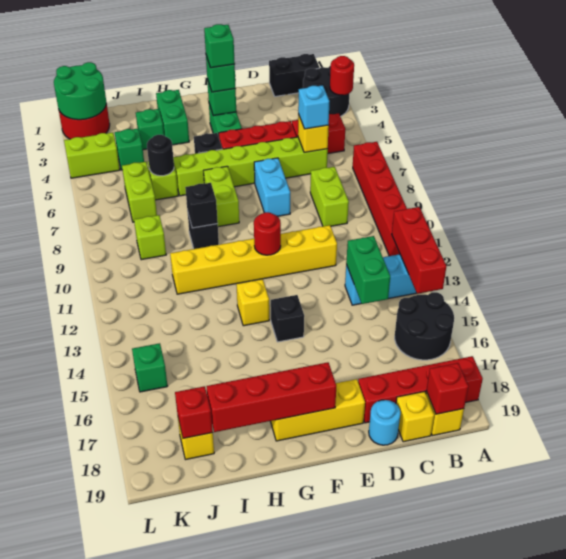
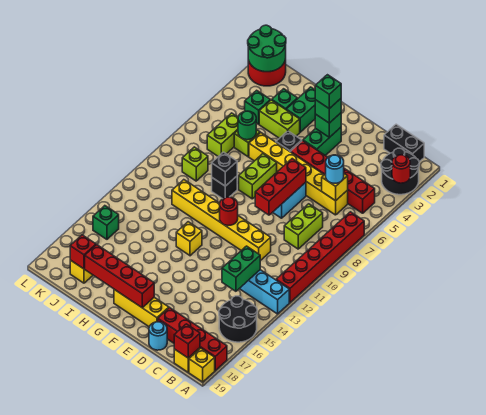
red 1x3 brick [392,207,446,294] -> red 1x3 brick moved to [255,159,306,215]
lime 1x6 brick [173,137,328,196] -> yellow 1x6 brick [249,133,348,215]
cyan 1x1 brick [298,85,330,129] -> cyan 1x1 round brick [326,155,344,183]
yellow 1x1 brick [396,391,434,442] -> yellow 1x1 brick moved to [189,348,215,382]
black 1x1 brick [271,295,304,342] -> none
black 1x1 round brick [147,135,174,176] -> green 1x1 round brick [238,111,256,140]
lime 1x2 brick [64,133,120,178] -> lime 1x2 brick moved to [259,100,300,138]

